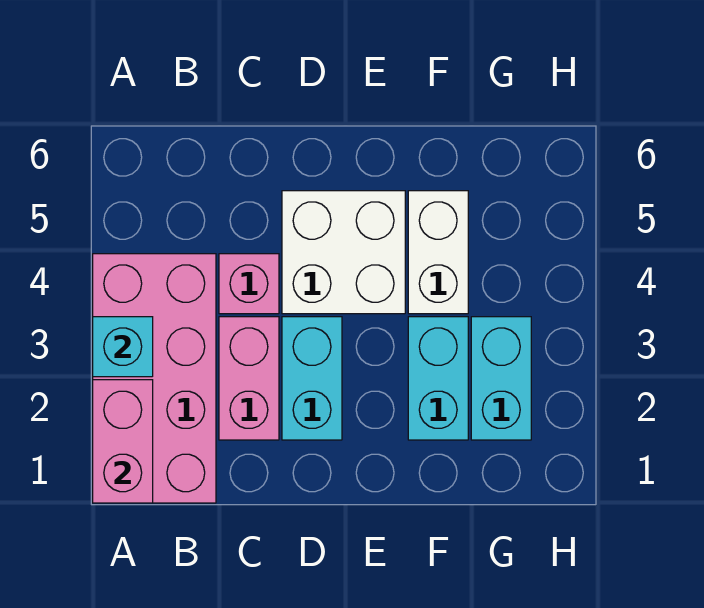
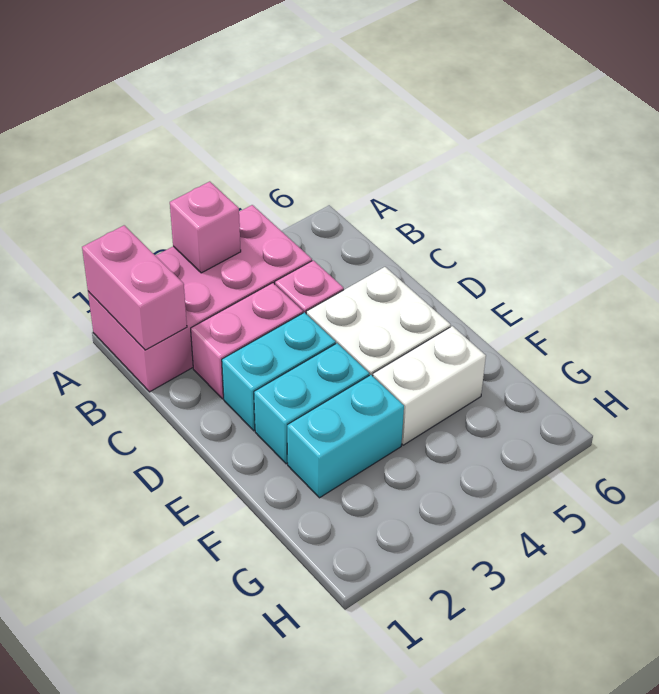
pink 1x2 brick [93,380,153,503] -> pink 1x2 brick turned to [82,225,187,350]
cyan 1x1 brick [93,317,153,377] -> pink 1x1 brick [170,182,241,273]
cyan 1x2 brick [471,317,531,440] -> cyan 1x2 brick moved to [254,343,369,464]

